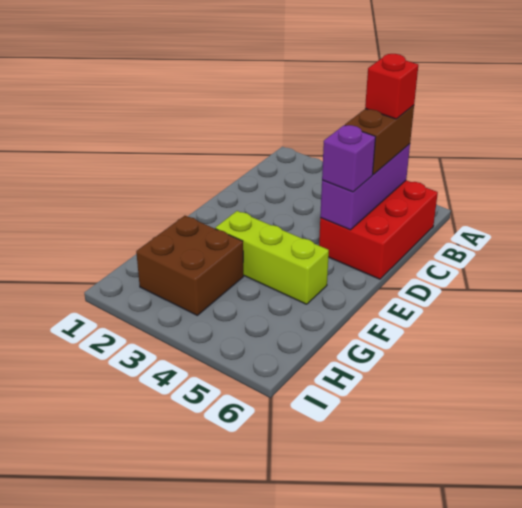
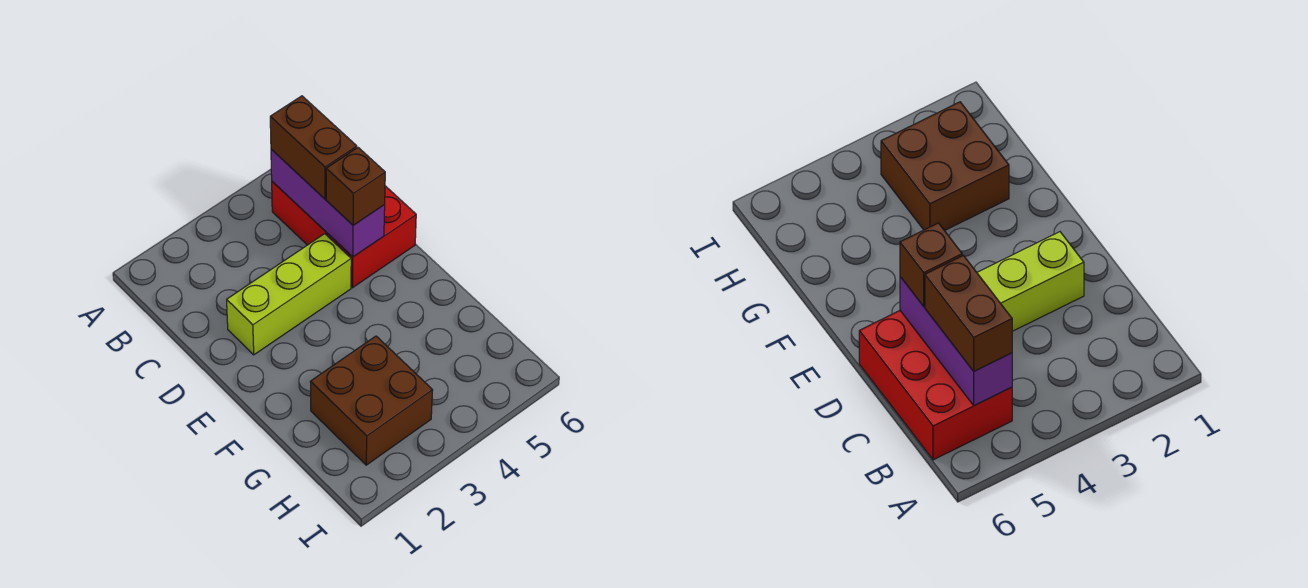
red 1x1 brick [365,54,418,119] -> none
purple 1x1 brick [322,125,376,192] -> brown 1x1 brick [326,148,385,225]
lime 1x3 brick [215,211,329,304] -> lime 1x3 brick moved to [227,234,351,355]

